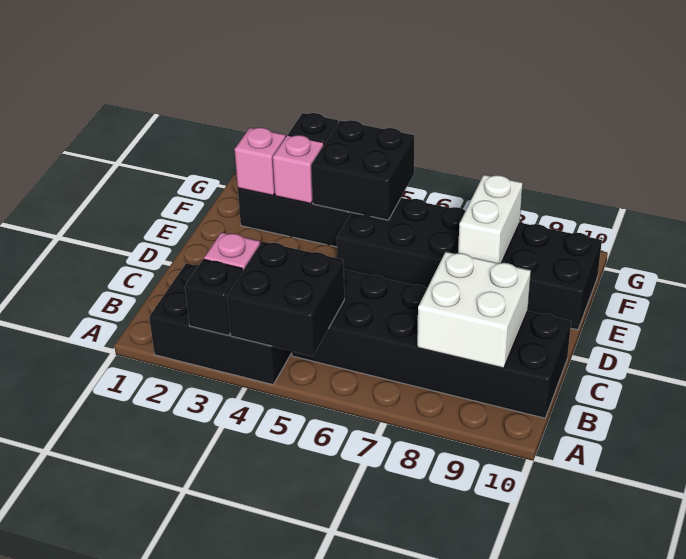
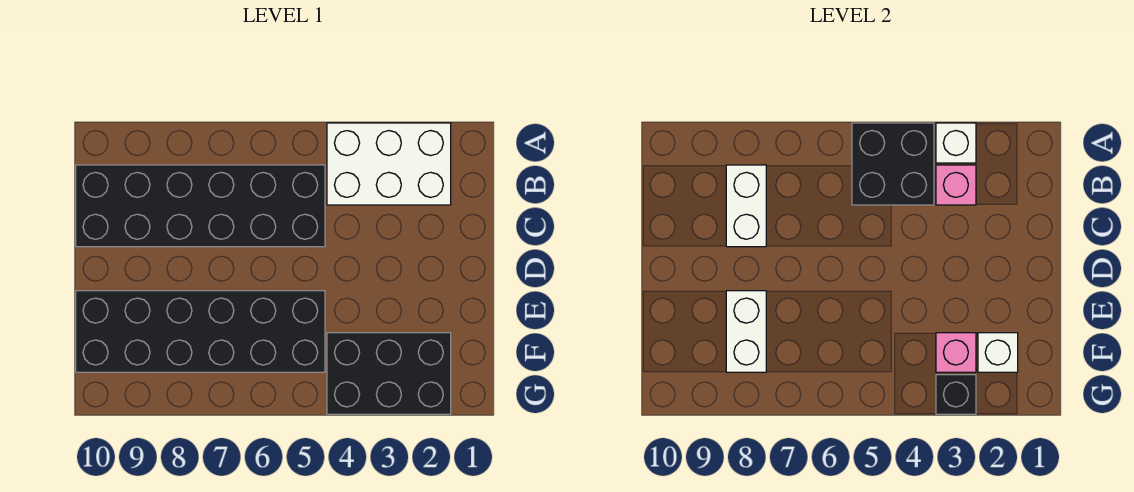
black 2x3 brick [149,264,292,385] -> white 2x3 brick [327,123,451,205]
black 1x1 brick [185,259,243,335] -> white 1x1 brick [936,123,976,163]
white 2x2 brick [417,252,531,368] -> white 1x2 brick [726,165,766,247]
pink 1x1 brick [235,128,286,195] -> white 1x1 brick [978,333,1018,372]
black 2x2 brick [311,120,414,220] -> none

